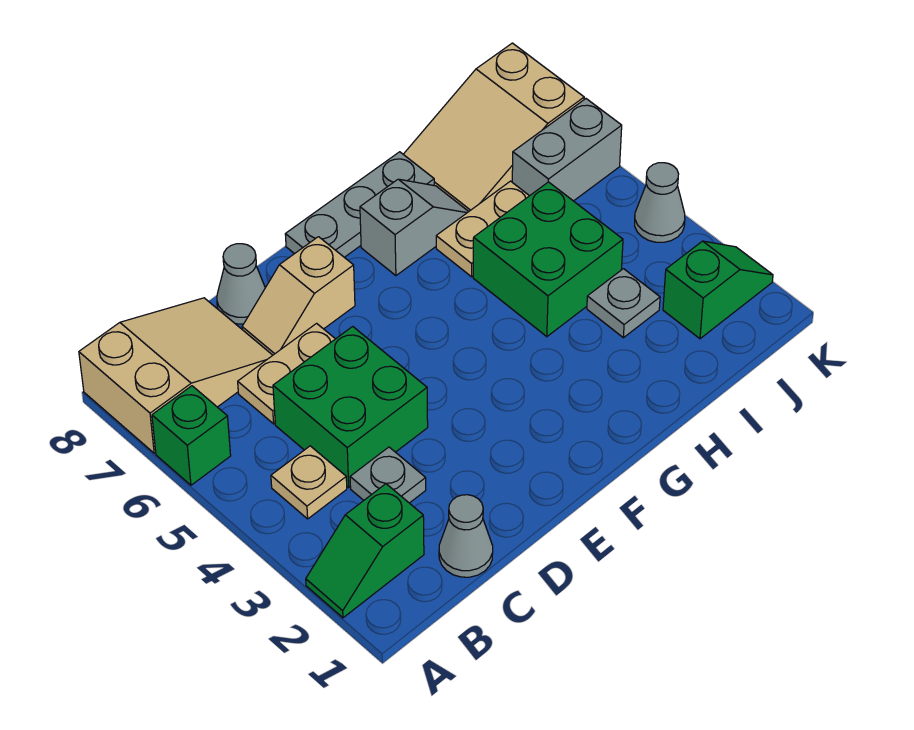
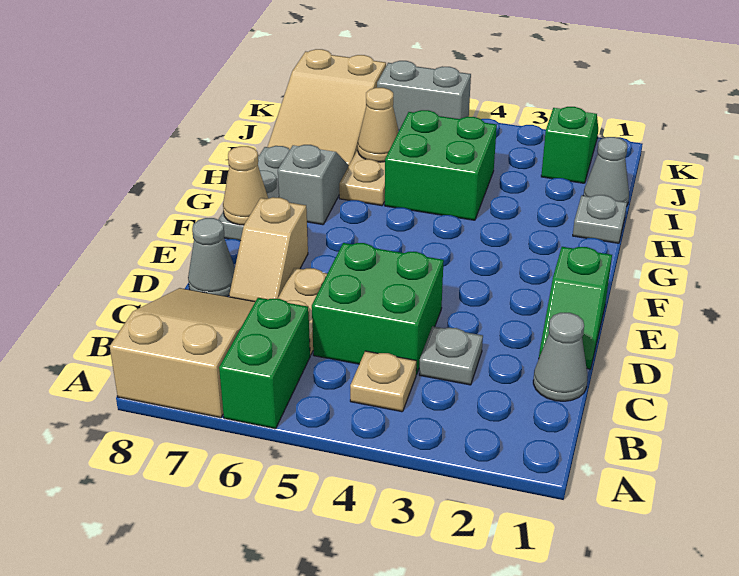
green 1x2 slope [306,484,424,618] -> green 1x2 slope moved to [539,247,612,369]
green 1x1 brick [152,386,231,485] -> green 1x2 brick [219,298,310,429]
none -> tan 1x1 cone [223,146,268,225]
grey 1x1 plate [587,269,660,338] -> grey 1x1 plate moved to [573,195,627,243]
none -> tan 1x1 cone [358,88,399,162]
grey 1x2 brick [512,99,622,201] -> grey 1x2 brick turned to [377,61,471,130]
grey 1x1 cone [635,163,685,242] -> grey 1x1 cone moved to [583,137,629,205]

